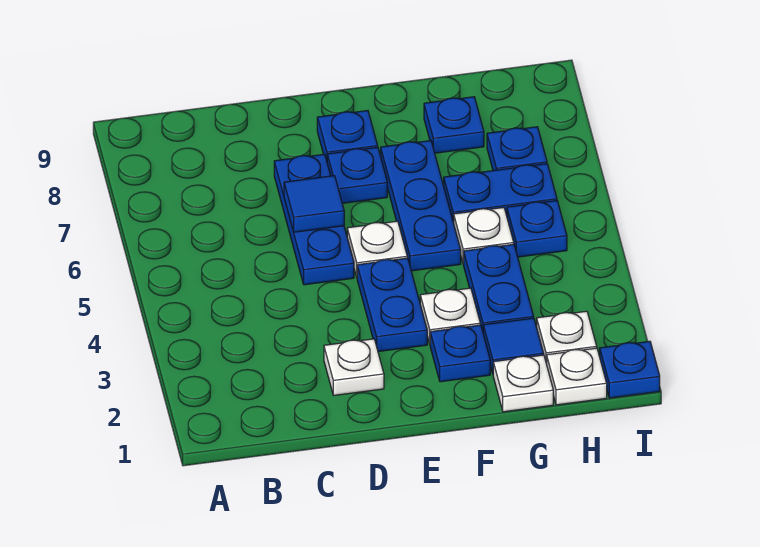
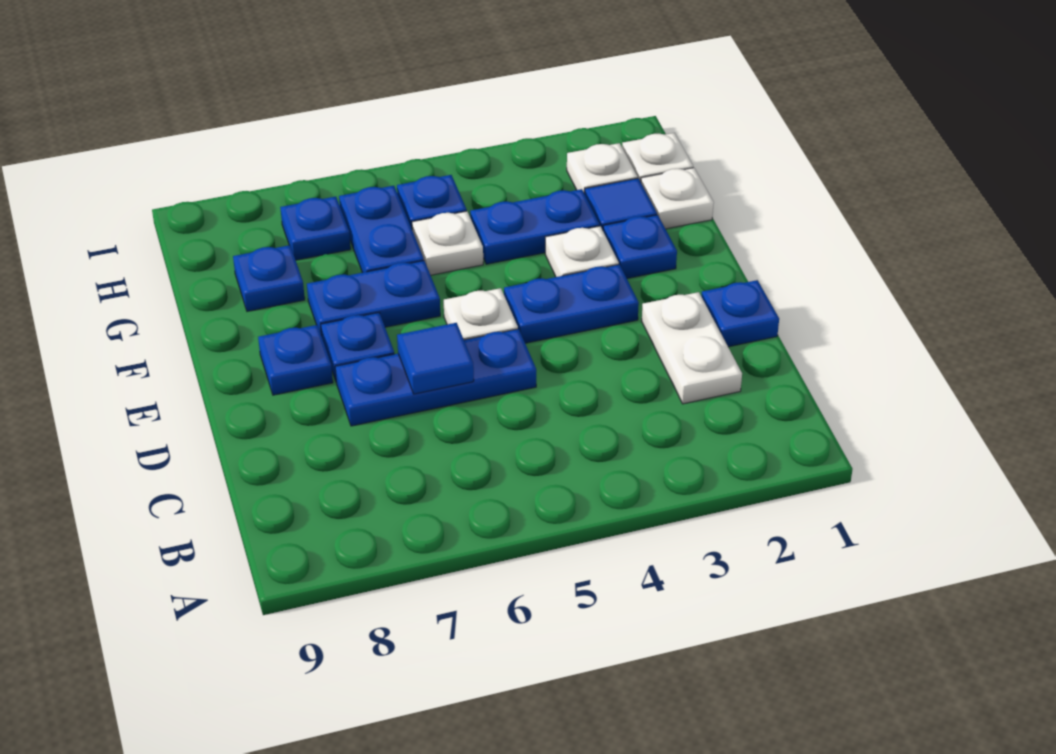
white 1x1 plate [324,339,384,395] -> white 1x2 plate [642,292,742,404]
blue 1x3 plate [381,141,461,271] -> blue 1x2 plate [307,261,440,336]
blue 1x1 plate [600,341,660,398] -> blue 1x1 plate moved to [701,280,779,347]

